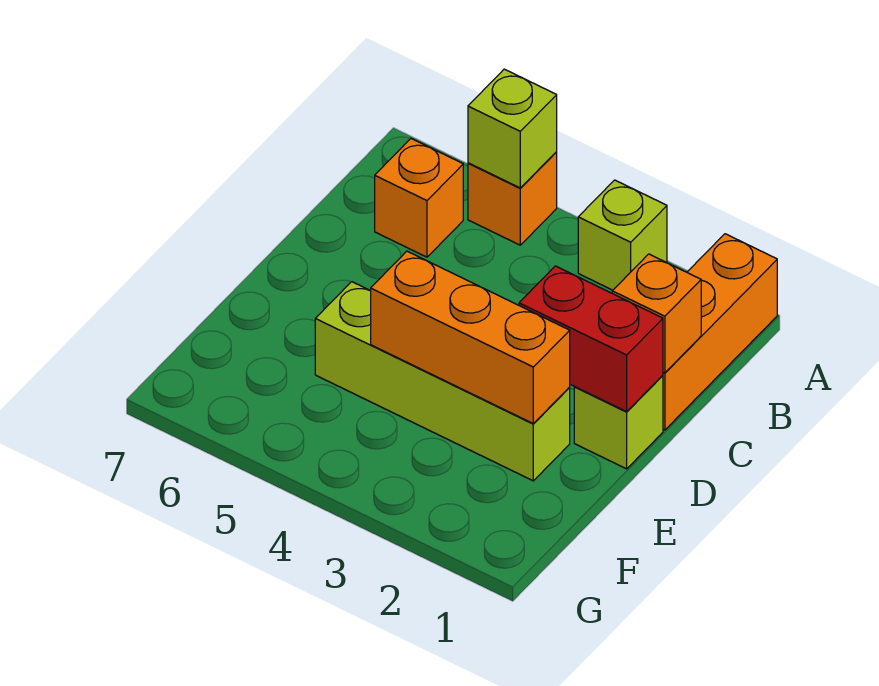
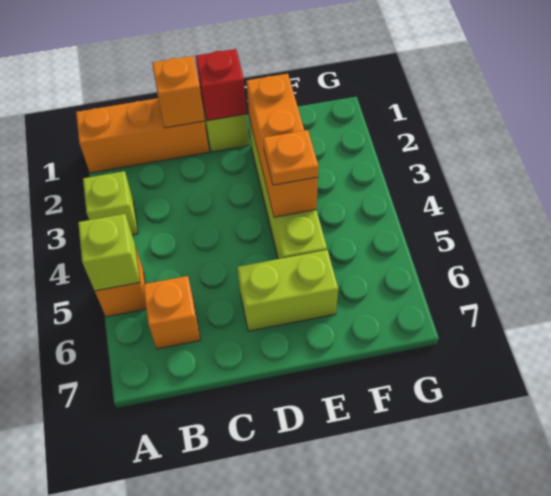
red 1x2 brick [519,266,663,412] -> red 1x1 brick [196,49,246,121]
none -> lime 1x2 brick [237,250,338,331]
none -> orange 1x1 plate [263,130,318,185]

